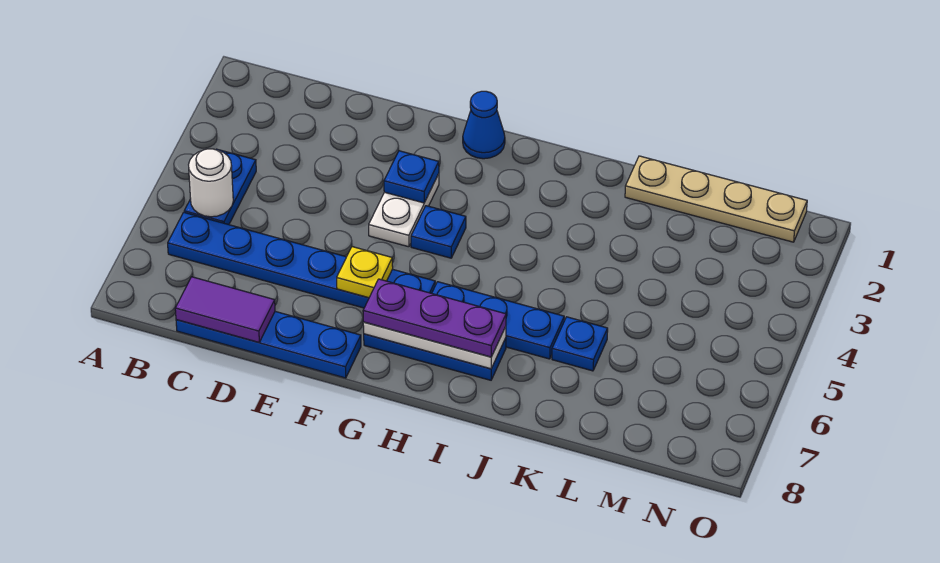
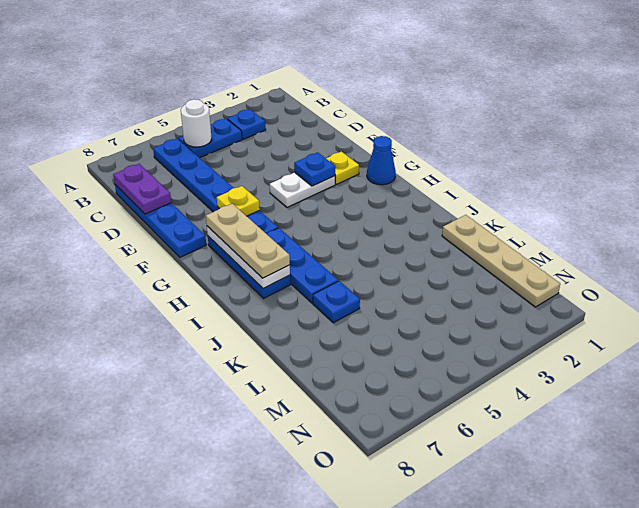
purple 1x2 tile [175,277,275,342] -> purple 1x2 plate [113,164,171,214]
none -> yellow 1x1 plate [326,151,359,184]
blue 1x1 plate [411,206,466,258] -> blue 1x1 plate moved to [227,109,266,139]
purple 1x3 plate [363,279,506,357] -> tan 1x3 plate [206,204,290,278]

